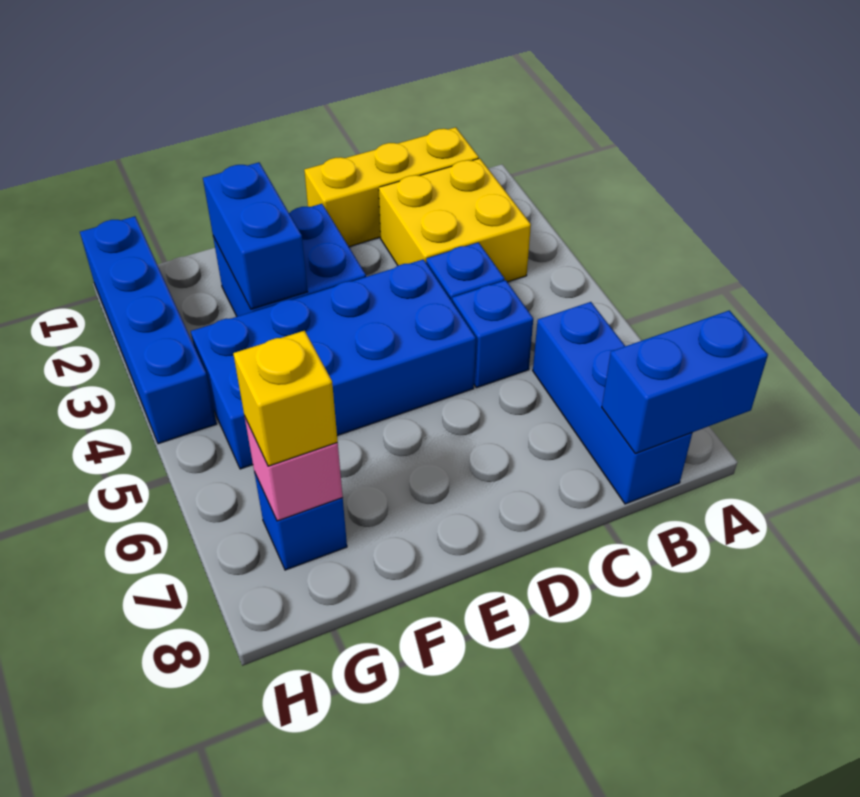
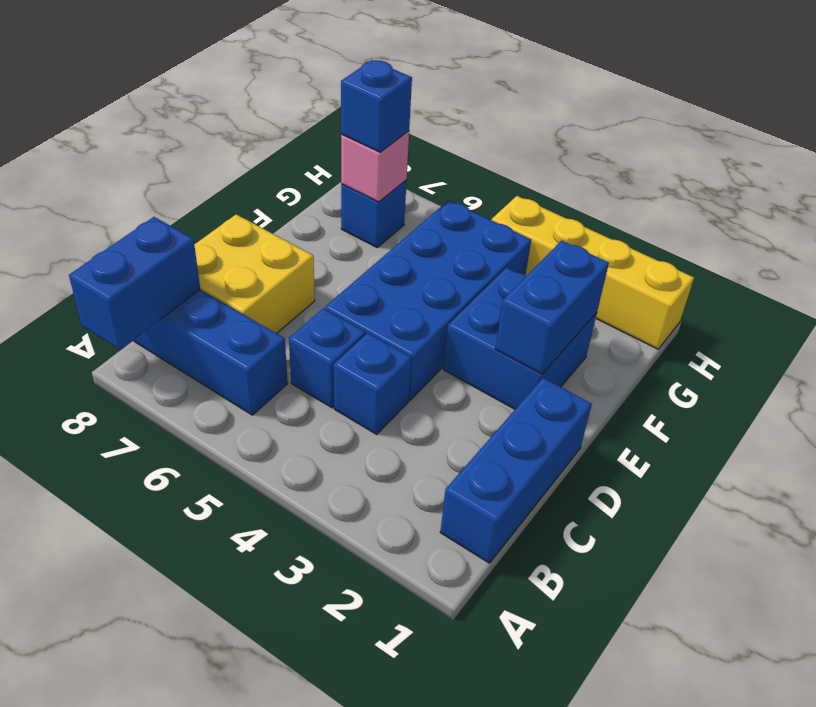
yellow 1x3 brick [304,127,479,247] -> blue 1x3 brick [440,378,592,563]
yellow 2x2 brick [379,158,531,282] -> yellow 2x2 brick moved to [194,214,315,333]
blue 1x2 brick [203,162,308,309] -> blue 1x2 brick turned to [495,240,609,374]
yellow 1x1 brick [233,331,338,466] -> blue 1x1 brick [341,60,412,152]
blue 1x4 brick [80,216,217,444] -> yellow 1x4 brick [491,196,694,349]

